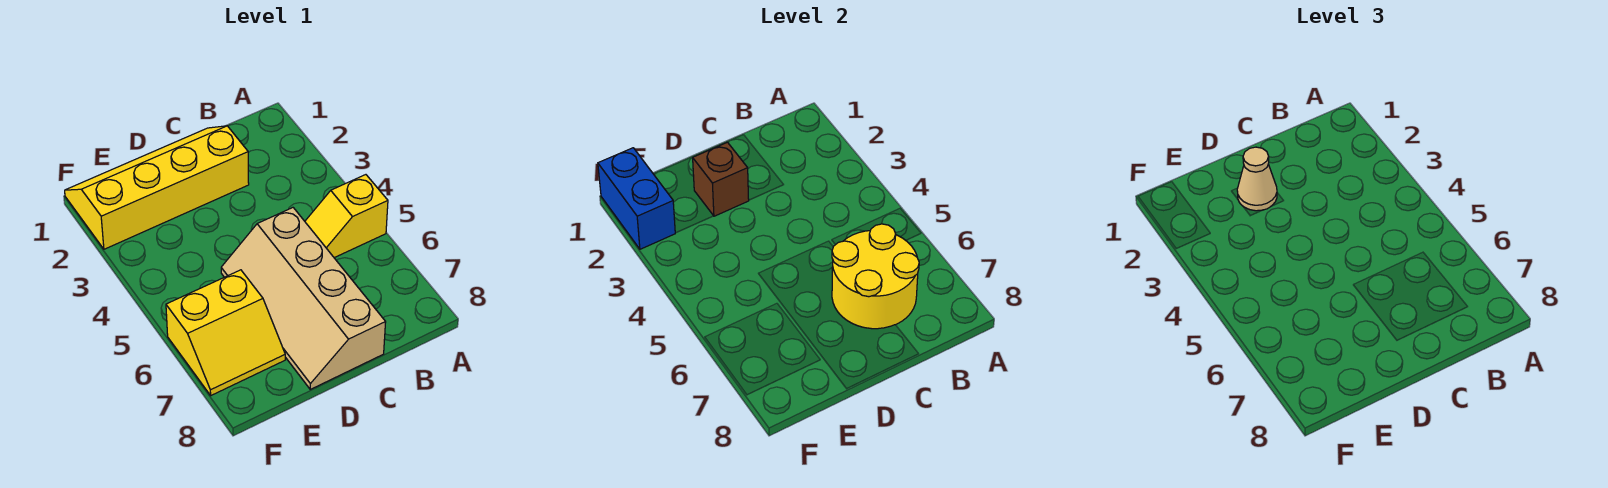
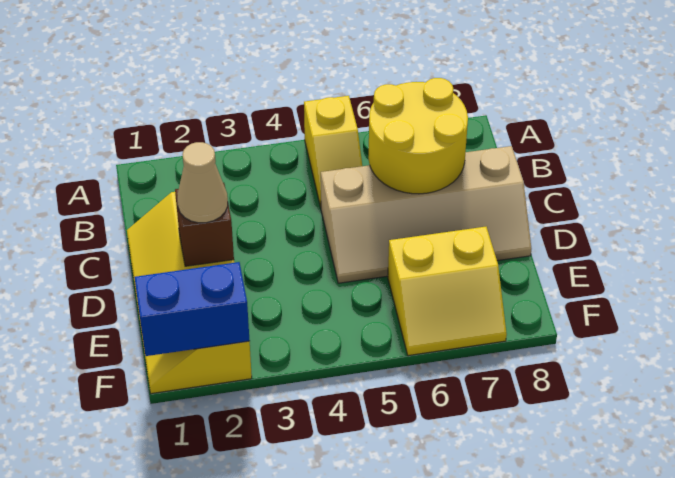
yellow 2x2 slope [166,270,285,395] -> yellow 2x2 slope turned to [388,227,507,356]

